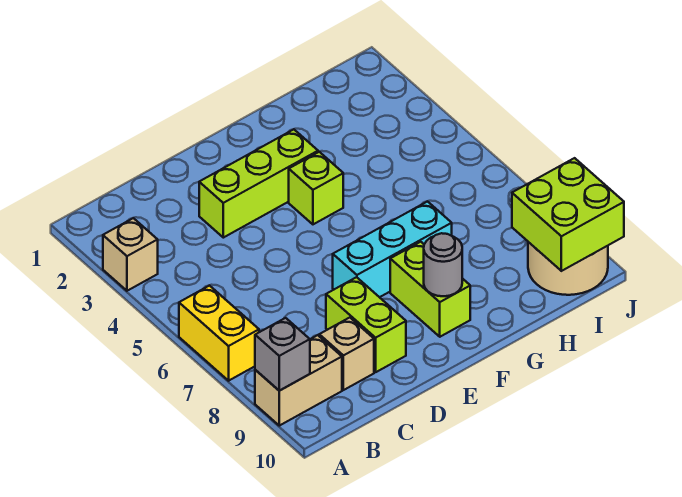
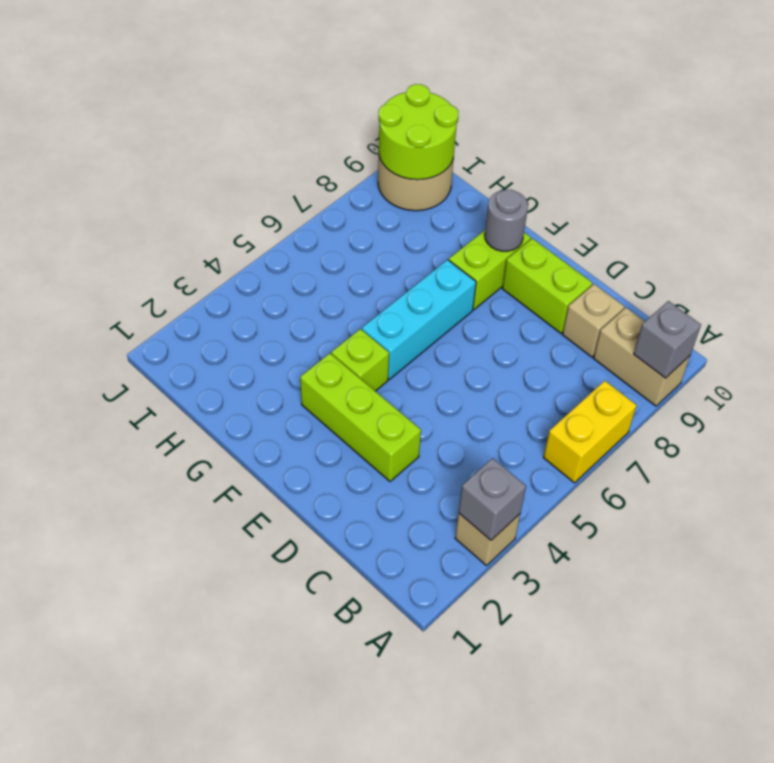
none -> grey 1x1 brick [459,458,526,540]
lime 1x2 brick [326,277,406,372] -> lime 1x2 brick turned to [502,238,592,333]
cyan 1x3 brick [333,201,452,297] -> cyan 1x3 brick turned to [362,260,476,379]
lime 2x2 brick [512,158,624,271] -> lime 2x2 round brick [379,84,458,180]

